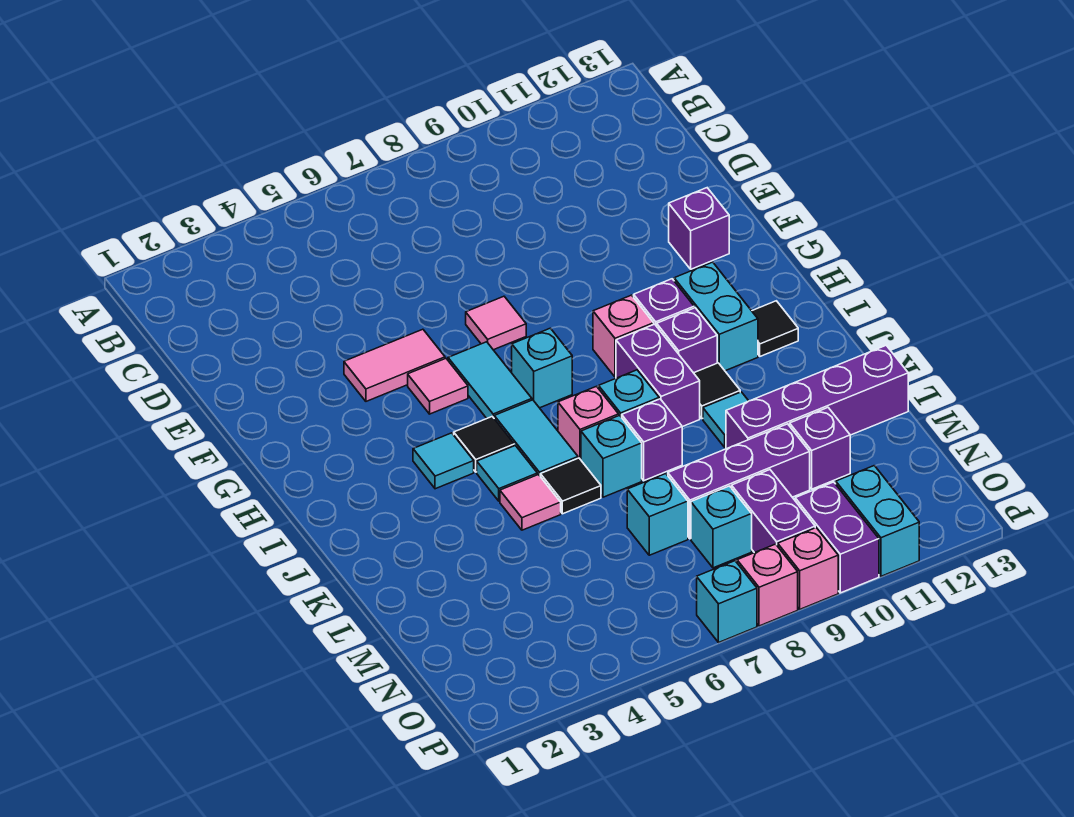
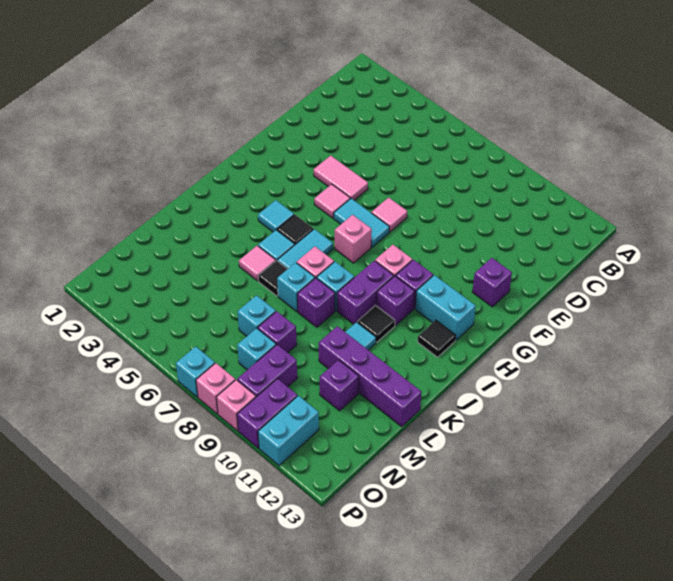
cyan 1x2 tile [448,342,532,418] -> cyan 1x2 tile turned to [334,199,389,247]
cyan 1x1 brick [512,328,572,408] -> pink 1x1 brick [335,215,372,263]
cyan 1x2 brick [674,262,758,371] -> cyan 1x2 brick turned to [415,275,476,340]
purple 1x3 brick [668,424,810,539] -> purple 1x1 brick [258,311,297,353]

